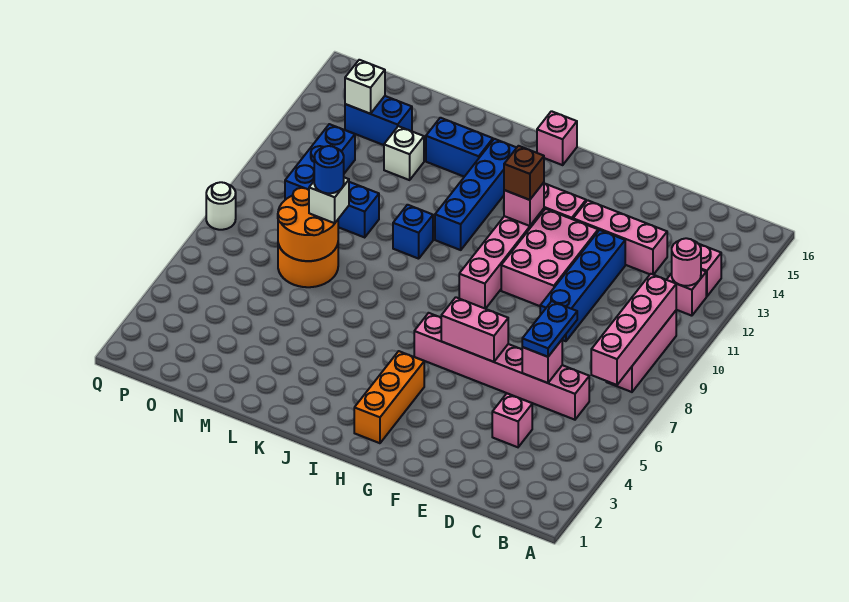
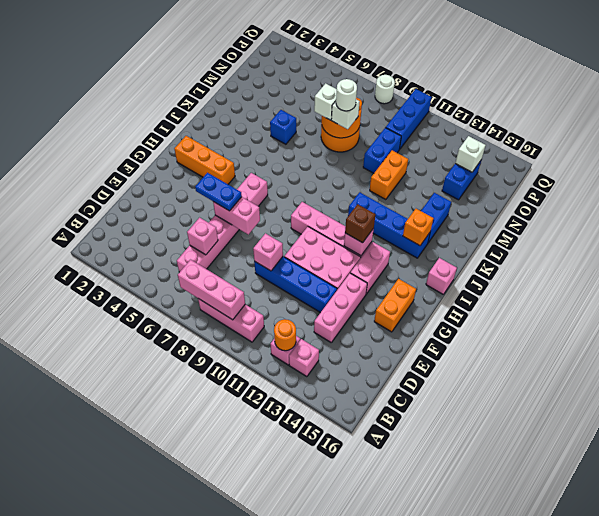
pink 1x4 brick [591,274,676,385] -> pink 1x3 brick [178,260,245,320]
pink 1x1 round brick [672,238,701,286] -> orange 1x1 round brick [274,319,296,351]
pink 1x1 brick [492,394,532,447] -> pink 1x1 brick moved to [253,233,283,271]
blue 1x2 plate [522,301,577,357] -> blue 1x2 plate moved to [195,173,242,211]
pink 1x2 brick [441,297,508,362] -> pink 1x2 brick turned to [213,197,260,234]
none -> orange 1x2 brick [374,279,416,332]
none -> orange 1x1 brick [403,209,434,246]
blue 1x1 brick [393,205,433,259] -> blue 1x1 brick moved to [270,110,296,144]
none -> orange 1x2 brick [370,150,408,200]
blue 1x1 round brick [314,146,344,193] -> white 1x1 round brick [336,79,357,111]
white 1x1 brick [384,126,424,180] -> white 1x1 brick moved to [314,83,337,120]
blue 1x3 brick [285,124,355,200] -> blue 1x3 brick turned to [386,89,432,149]

